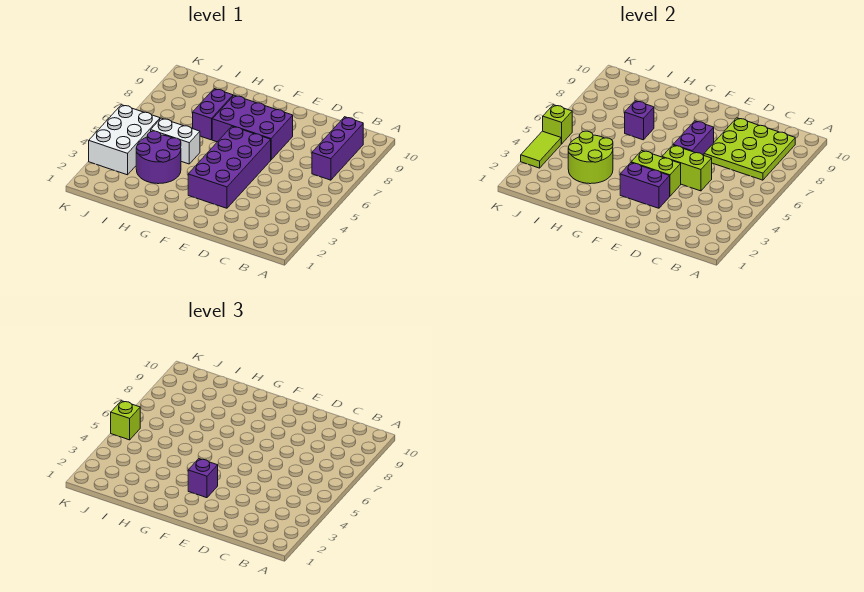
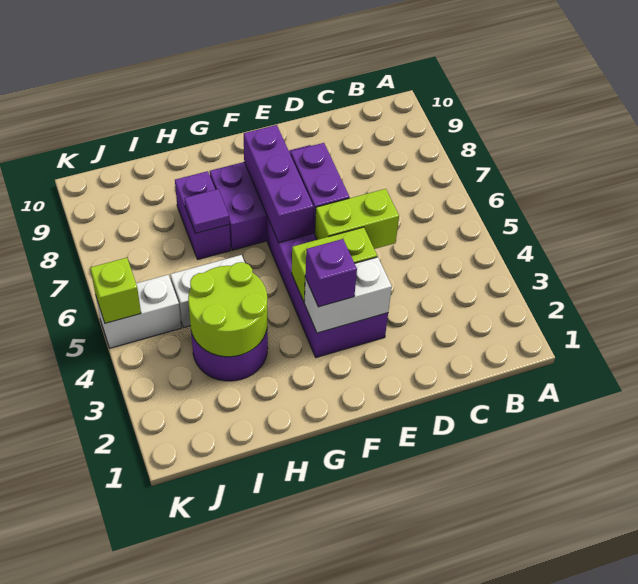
purple 1x3 brick [312,117,363,180] -> purple 1x3 brick moved to [244,125,314,243]
lime 3x3 plate [704,118,795,180] -> none
purple 1x2 brick [620,163,670,208] -> white 1x2 brick [304,257,392,333]
purple 1x1 brick [625,101,654,140] -> purple 1x1 tile [184,189,229,233]
white 2x3 brick [89,105,160,175] -> white 1x2 brick [96,275,181,348]
lime 1x2 tile [521,131,561,168] -> none
lime 1x1 brick [111,401,140,440] -> none

